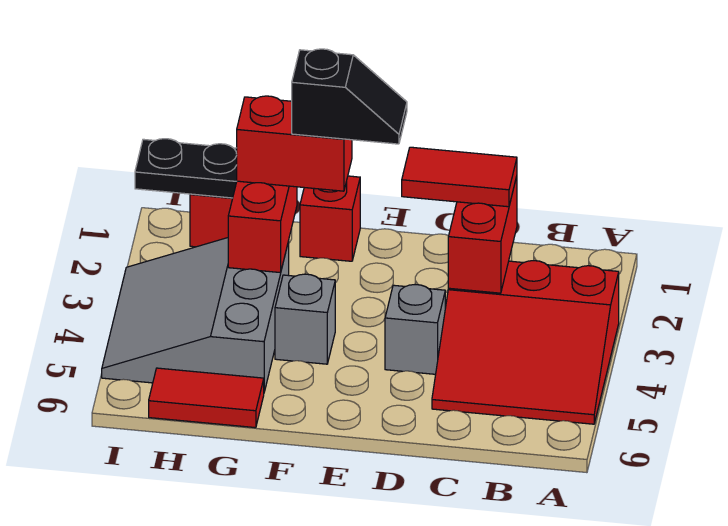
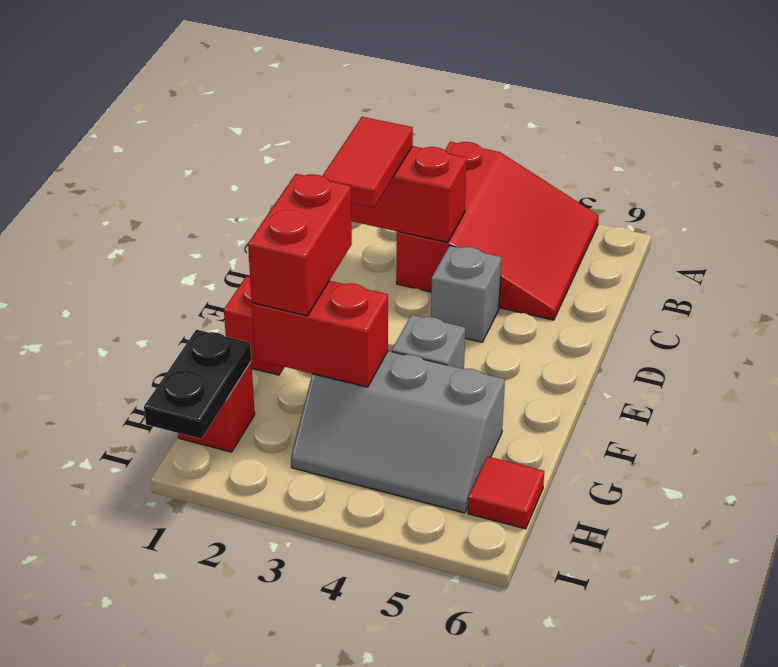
black 1x2 slope [292,49,407,144] -> none
grey 3x3 slope [102,238,289,392] -> grey 2x3 slope [291,351,505,513]
red 1x2 tile [149,368,264,428] -> red 1x1 tile [468,456,544,529]

